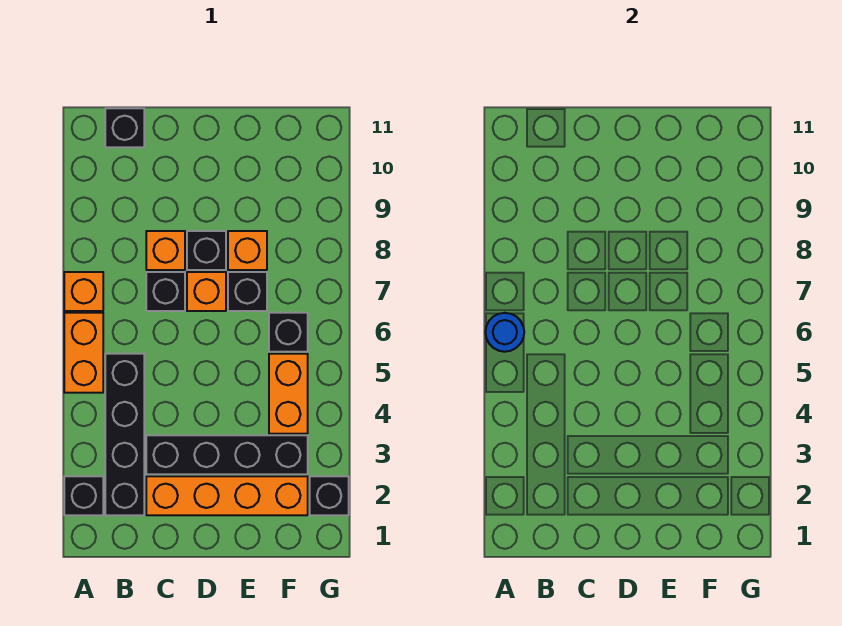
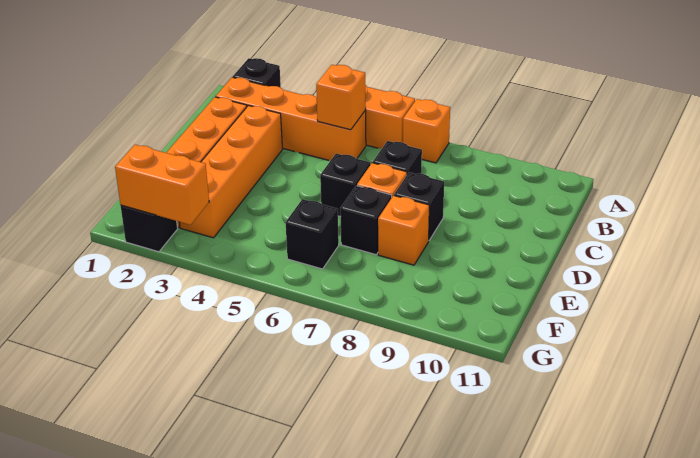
blue 1x1 round brick [485,313,524,352] -> none
black 1x4 brick [105,354,144,515] -> orange 1x4 brick [216,77,366,161]
black 1x1 brick [105,108,144,147] -> black 1x1 brick moved to [320,153,370,217]
black 1x4 brick [146,435,308,474] -> orange 1x4 brick [180,106,282,238]
orange 1x1 brick [146,231,185,270] -> orange 1x1 brick moved to [316,65,366,130]
orange 1x2 brick [269,354,308,434] -> orange 1x2 brick moved to [115,145,209,225]

